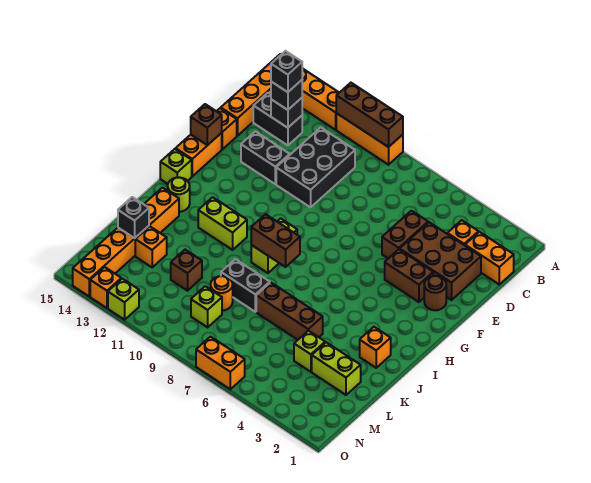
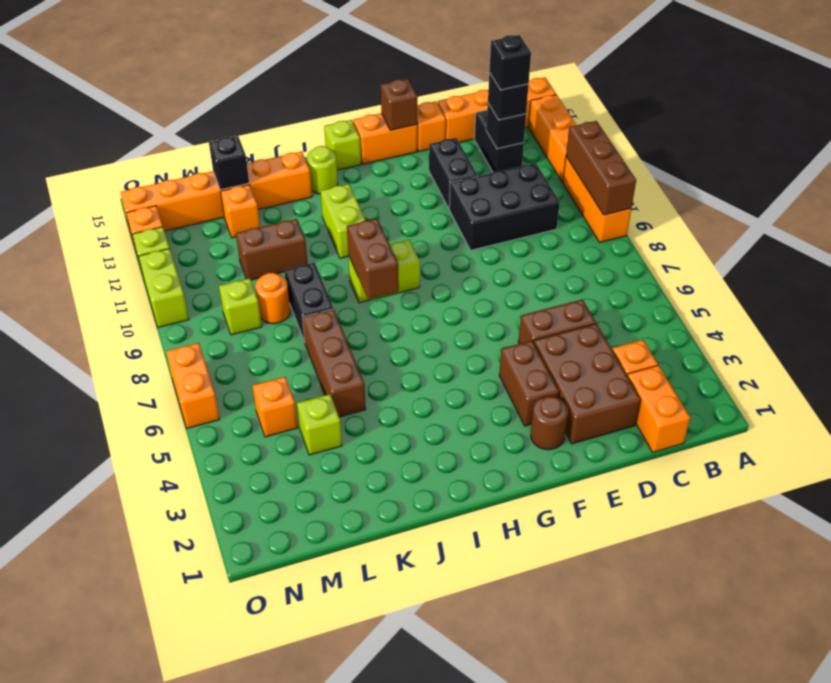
orange 1x1 brick [360,327,391,368] -> orange 1x1 brick moved to [252,377,298,437]
lime 1x2 brick [312,342,361,395] -> lime 1x2 brick moved to [139,249,189,327]
brown 1x1 brick [171,250,202,291] -> brown 1x2 brick [236,219,308,280]

